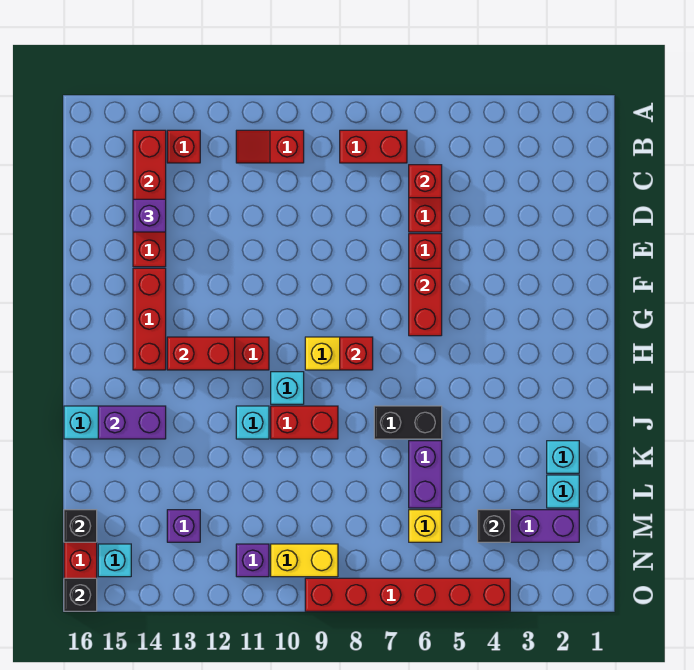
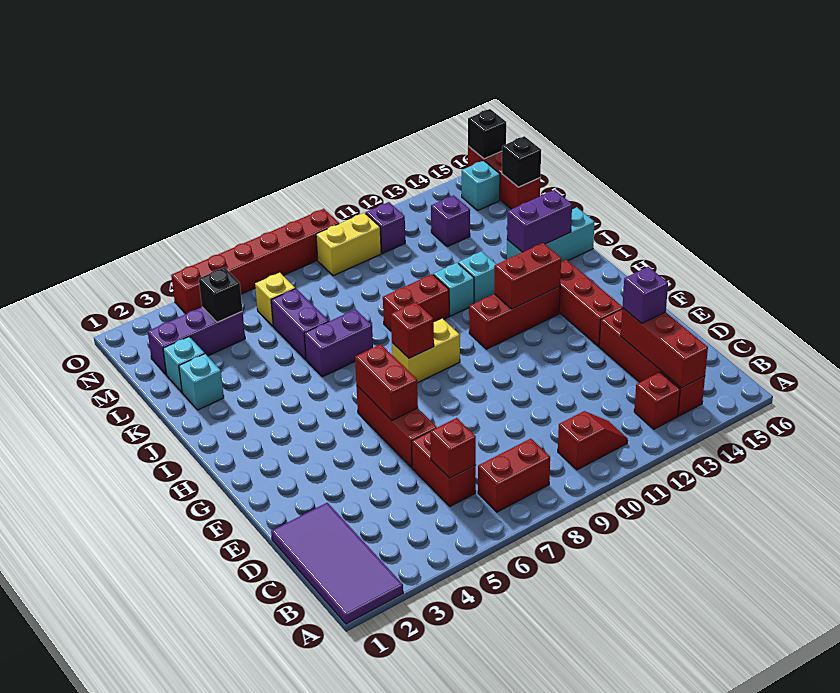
none -> purple 2x4 tile [271,503,403,624]
cyan 1x1 brick [271,372,304,404] -> cyan 1x1 brick moved to [458,251,496,303]
black 1x2 brick [374,406,442,439] -> purple 1x2 brick [304,309,373,377]

